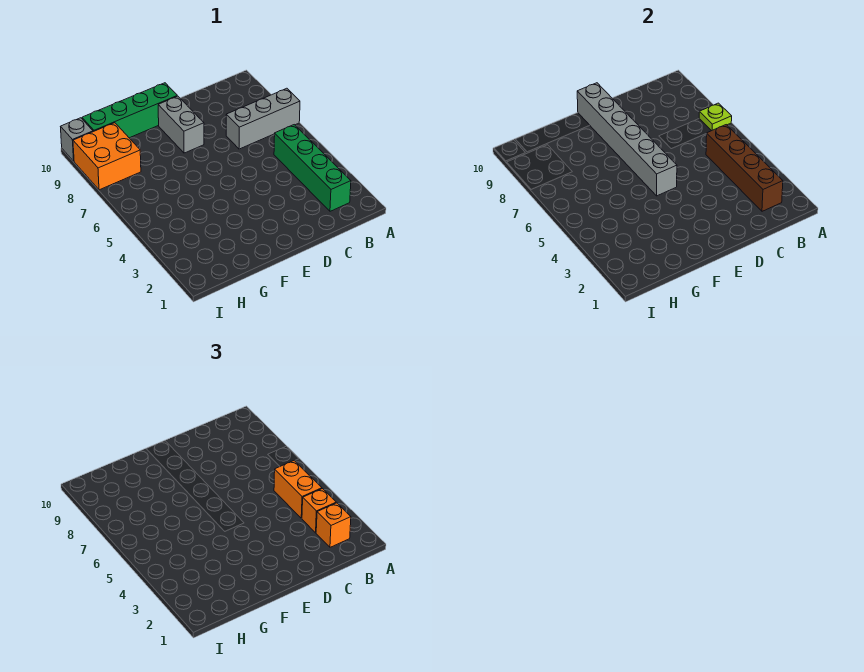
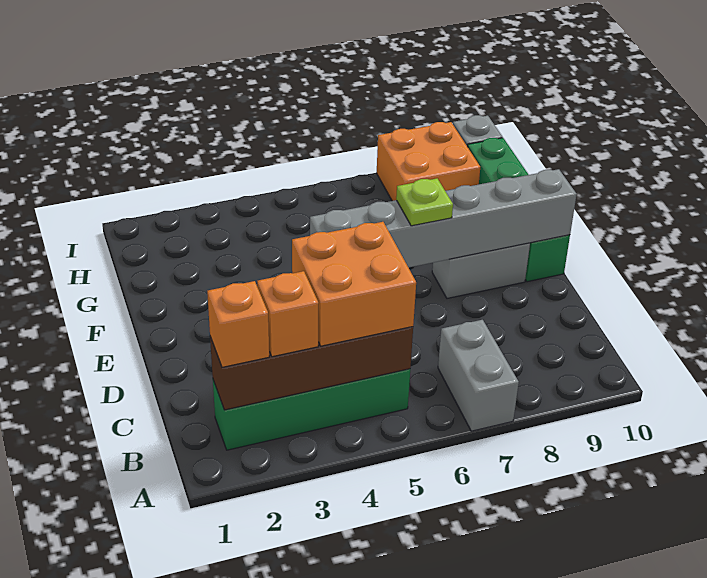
grey 1x3 brick [226,88,300,149] -> grey 1x2 brick [438,320,519,431]
lime 1x1 plate [699,103,732,131] -> lime 1x1 plate moved to [396,179,453,226]
orange 1x2 brick [274,461,322,518] -> orange 2x2 brick [292,222,416,346]

